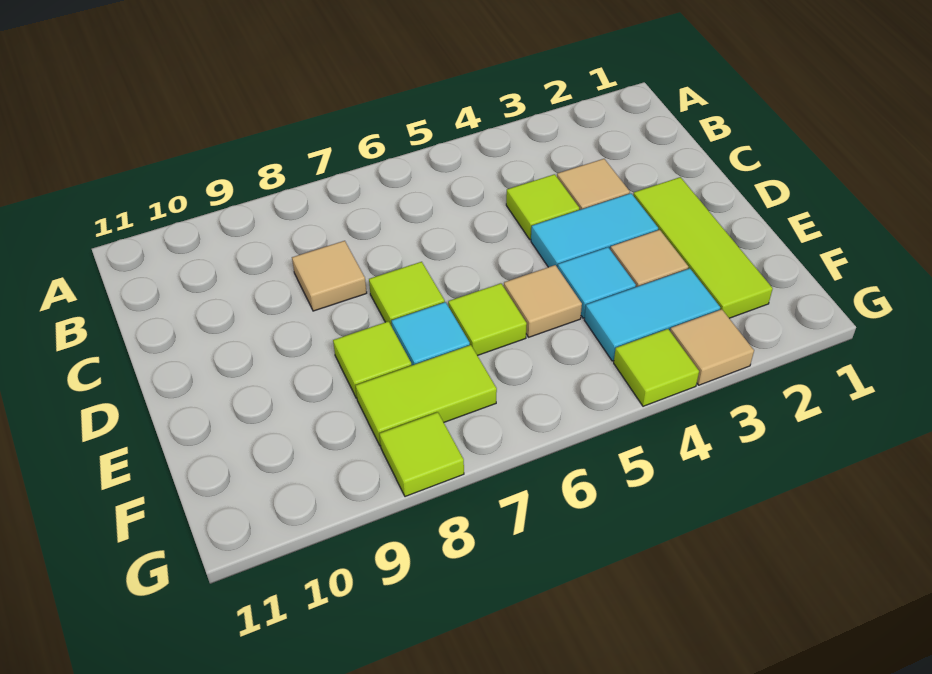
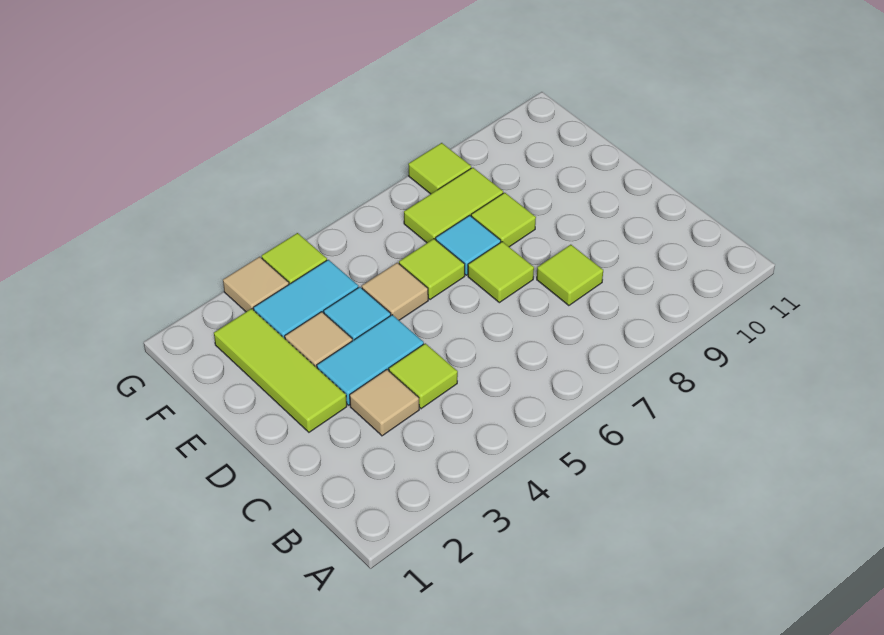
tan 1x1 tile [292,241,367,311] -> lime 1x1 tile [537,245,603,306]

